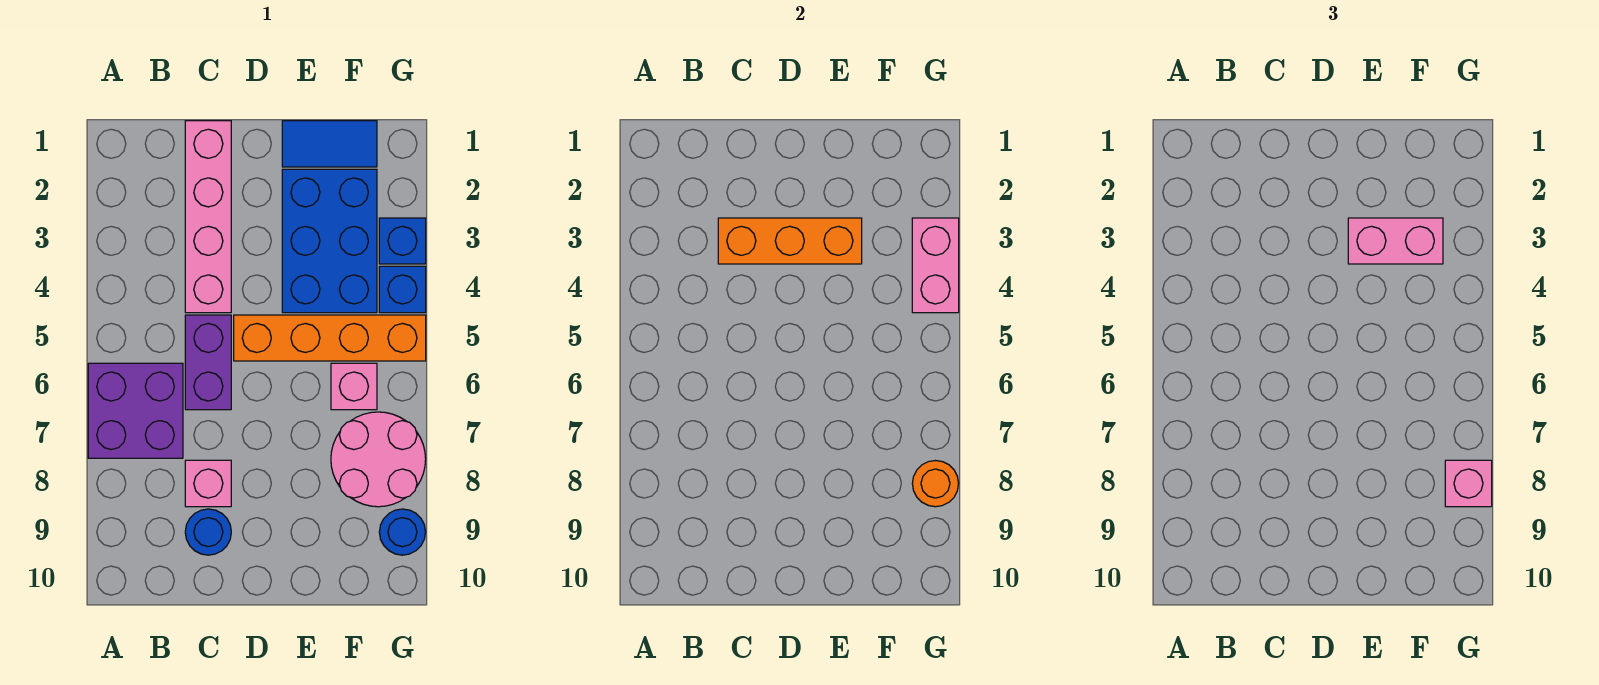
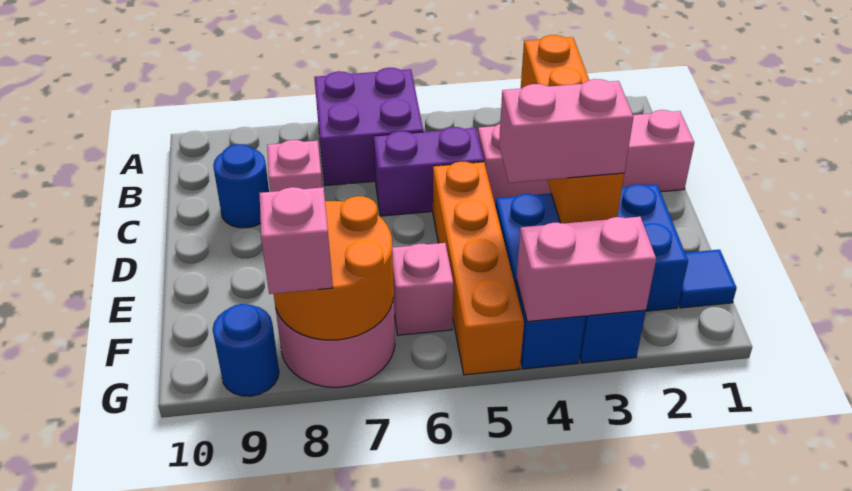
orange 1x3 brick [718,218,862,264] -> orange 1x4 brick [521,35,624,224]
blue 1x2 tile [282,121,377,167] -> blue 1x1 tile [679,250,737,308]
pink 1x2 brick [1348,218,1443,264] -> pink 1x2 brick turned to [499,79,633,183]
orange 1x1 round brick [912,461,959,507] -> orange 2x2 round brick [274,196,394,340]

